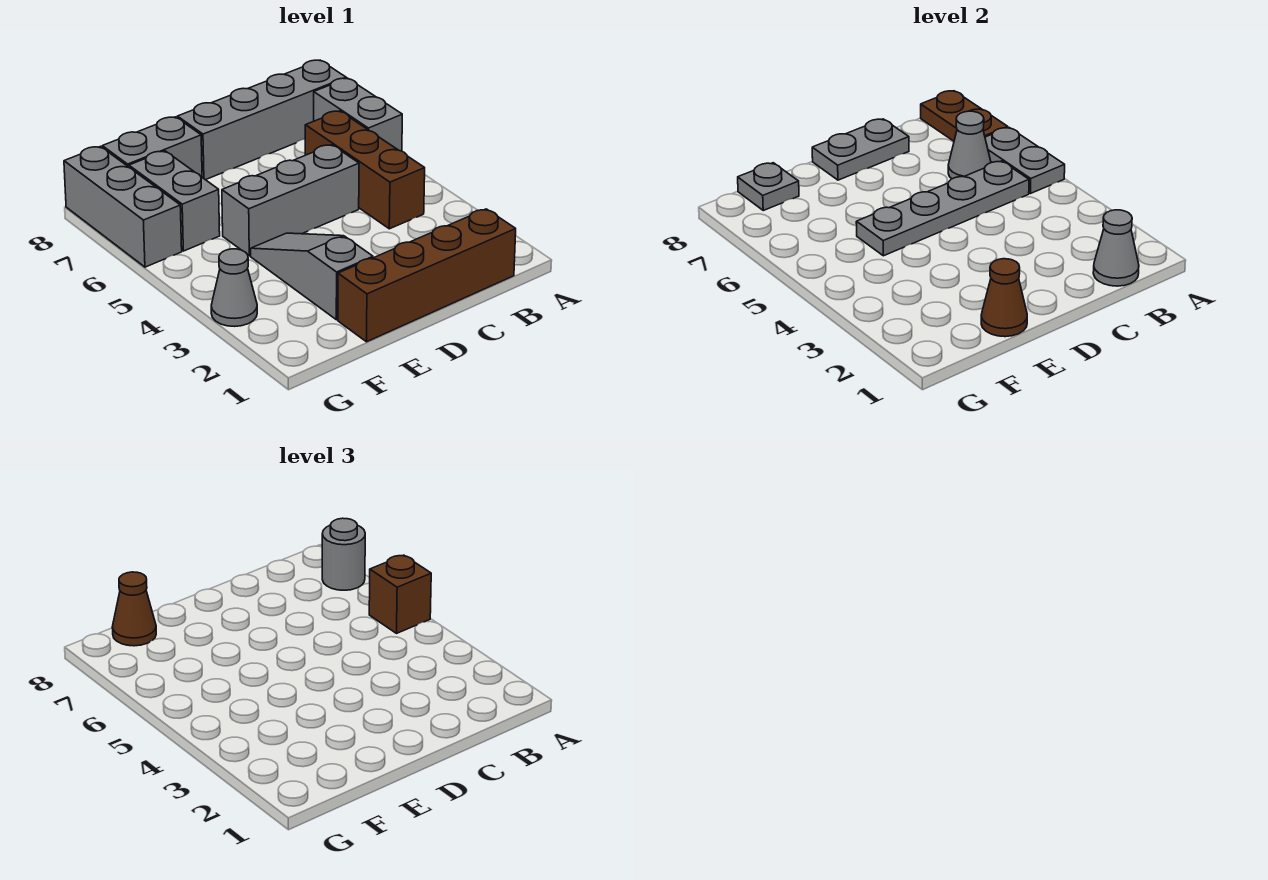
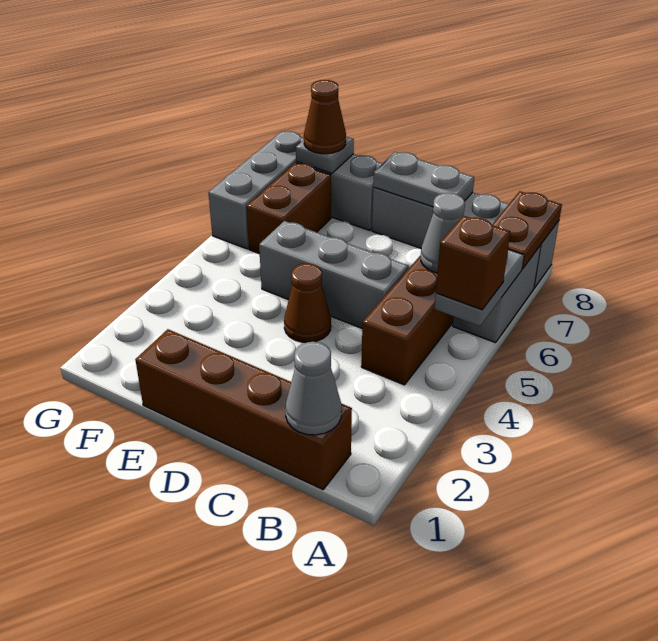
grey 1x1 round brick [322,518,365,590] -> none
grey 1x4 plate [856,161,1029,256] -> none
brown 1x1 cone [981,259,1027,337] -> brown 1x1 cone moved to [284,263,331,342]
grey 1x3 slope [251,233,373,320] -> none
grey 1x2 brick [129,151,220,251] -> brown 1x2 brick [246,163,331,254]
grey 1x1 cone [211,249,257,326] -> none

